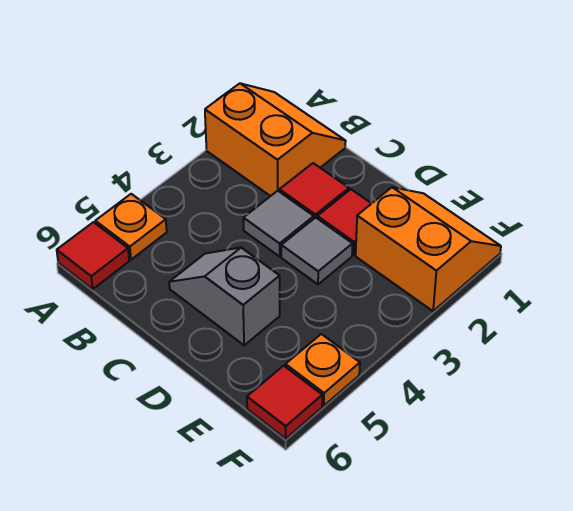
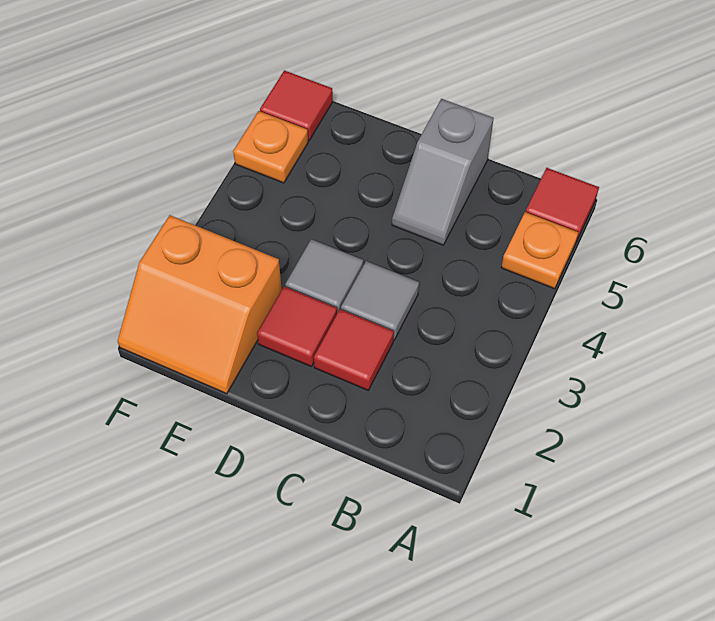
orange 2x2 slope [205,83,346,196] -> none
grey 1x2 slope [169,248,280,345] -> grey 1x2 slope turned to [392,99,494,245]

